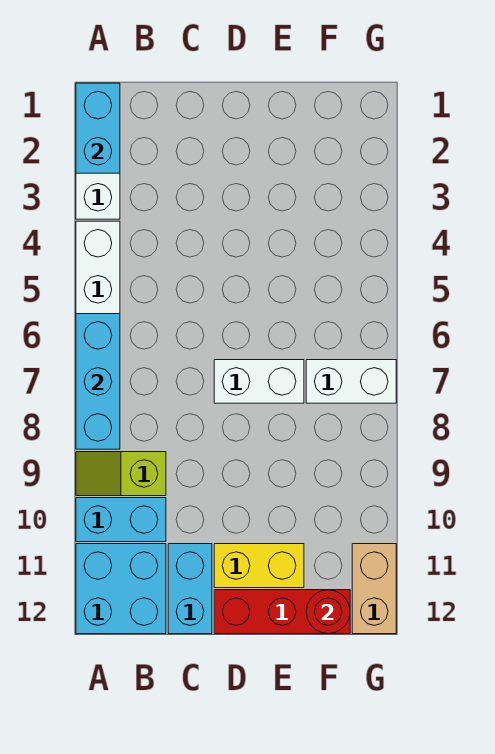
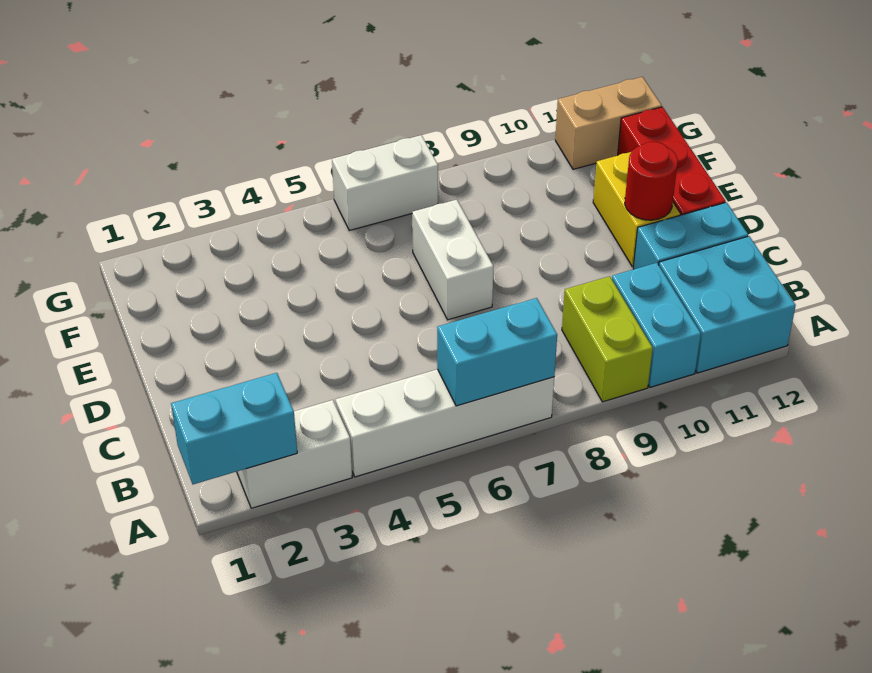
cyan 1x3 brick [76,314,120,449] -> cyan 1x2 brick [437,298,557,406]
lime 1x2 slope [76,452,166,496] -> lime 1x2 brick [562,276,653,402]
white 1x2 brick [306,360,396,403] -> white 1x2 brick turned to [332,135,438,231]
red 1x1 round brick [306,590,350,634] -> red 1x1 round brick moved to [625,142,678,220]

